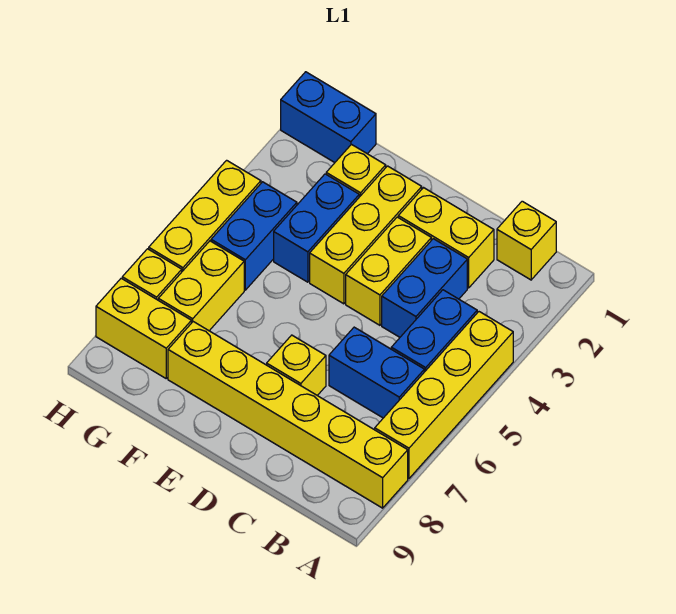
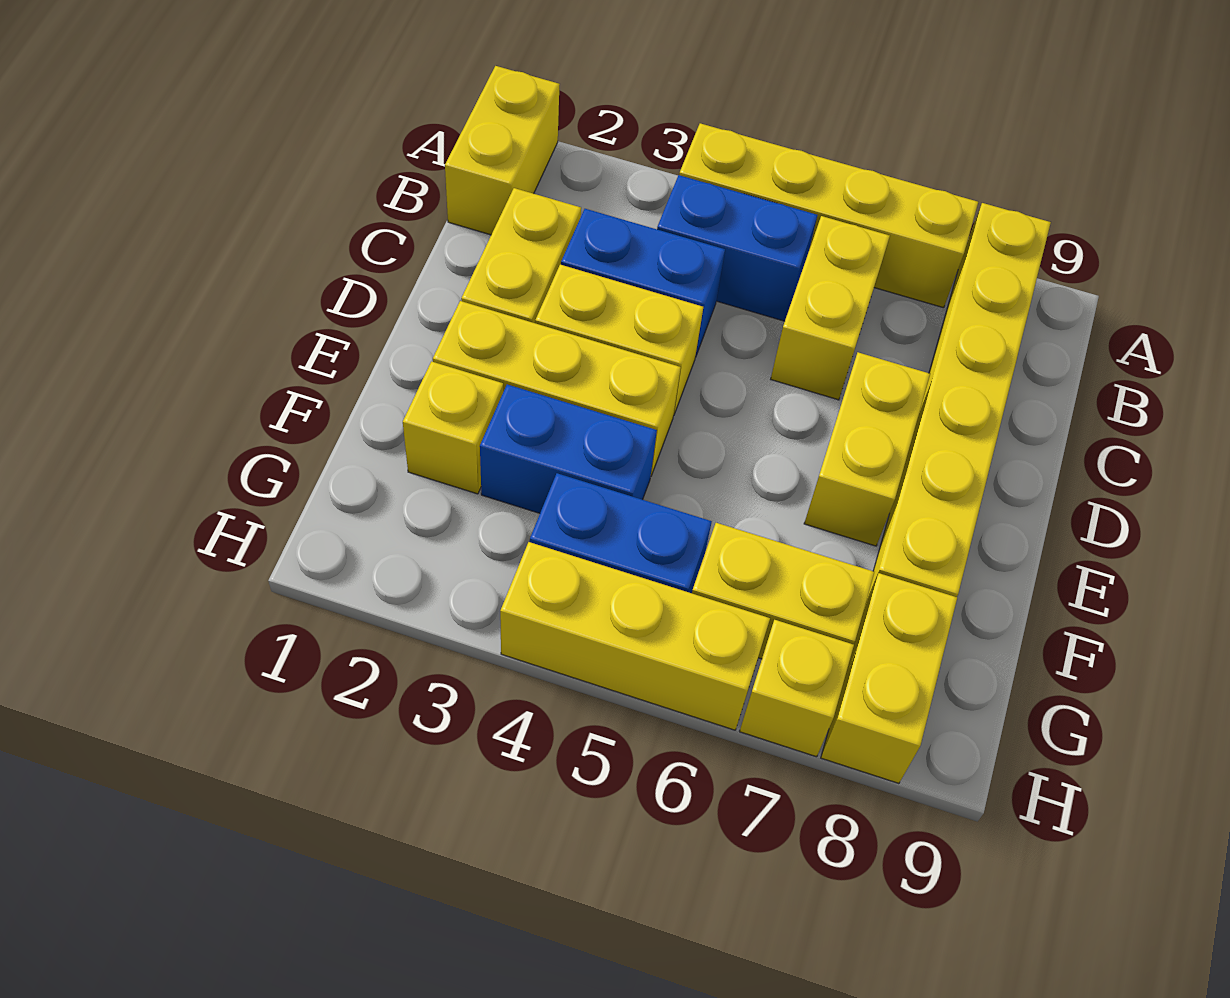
yellow 1x1 brick [497,201,556,280] -> yellow 1x2 brick [445,66,560,235]
blue 1x2 brick [329,327,424,418] -> yellow 1x2 brick [771,216,890,400]
yellow 1x1 brick [267,335,326,395] -> yellow 1x2 brick [804,352,930,546]
blue 1x2 brick [281,72,376,163] -> none

